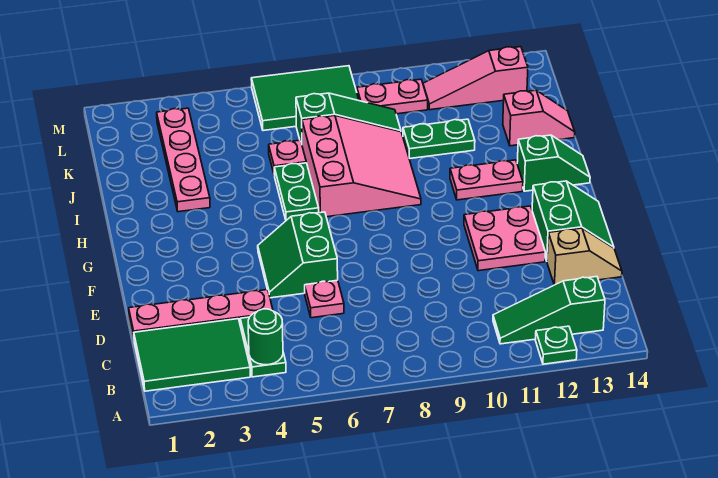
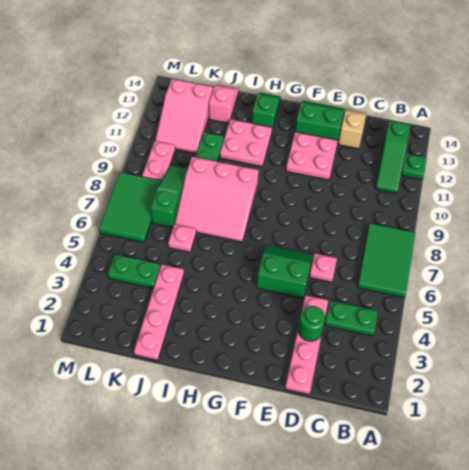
green 2x3 tile [134,319,250,391] -> green 2x3 tile moved to [357,223,415,298]
green 1x1 round brick [248,309,283,365] -> green 1x1 round brick moved to [298,306,325,341]
green 2x2 slope [258,212,338,298] -> green 2x2 slope turned to [257,246,313,298]
green 1x2 plate [274,163,319,220] -> green 1x2 plate moved to [108,255,160,288]
pink 3x3 slope [302,116,421,217] -> pink 3x3 slope turned to [175,157,259,242]
pink 1x2 plate [450,160,523,200] -> pink 2x2 plate [220,119,272,167]
pink 1x4 plate [157,108,210,212] -> pink 1x4 plate turned to [134,265,184,360]
pink 1x3 slope [423,47,528,110] -> pink 2x3 slope [155,79,213,153]

